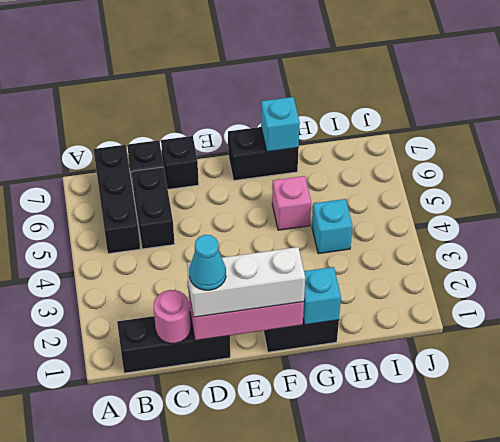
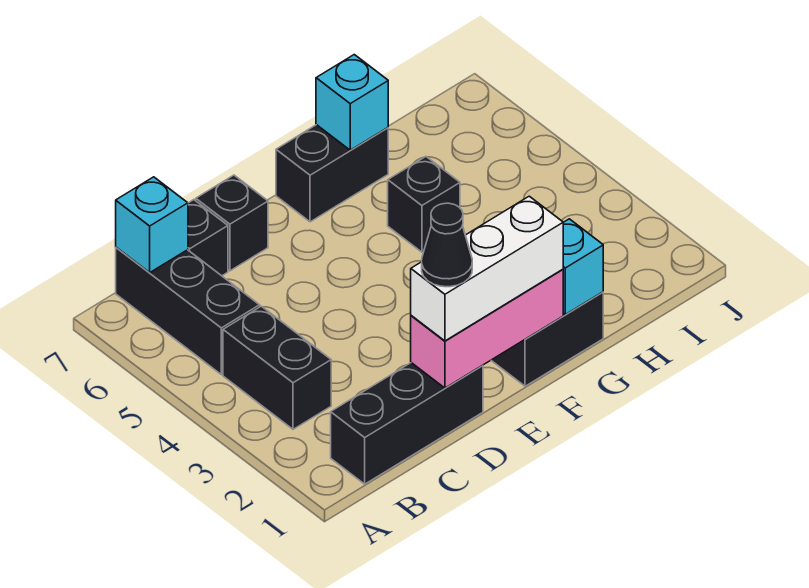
pink 1x1 round brick [154,290,191,343] -> none
black 1x2 brick [131,167,175,249] -> black 1x2 brick moved to [223,306,331,429]
cyan 1x1 cone [189,235,226,290] -> black 1x1 cone [422,203,472,287]
pink 1x1 brick [272,176,311,230] -> black 1x1 brick [388,157,460,252]
cyan 1x1 brick [312,199,352,254] -> cyan 1x1 brick moved to [116,177,188,272]

